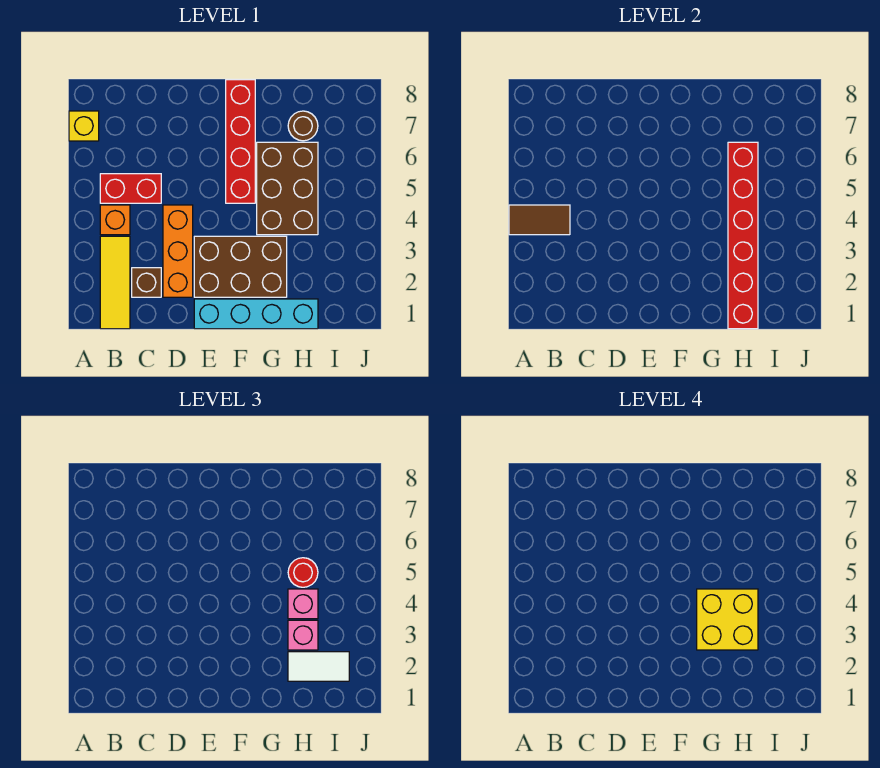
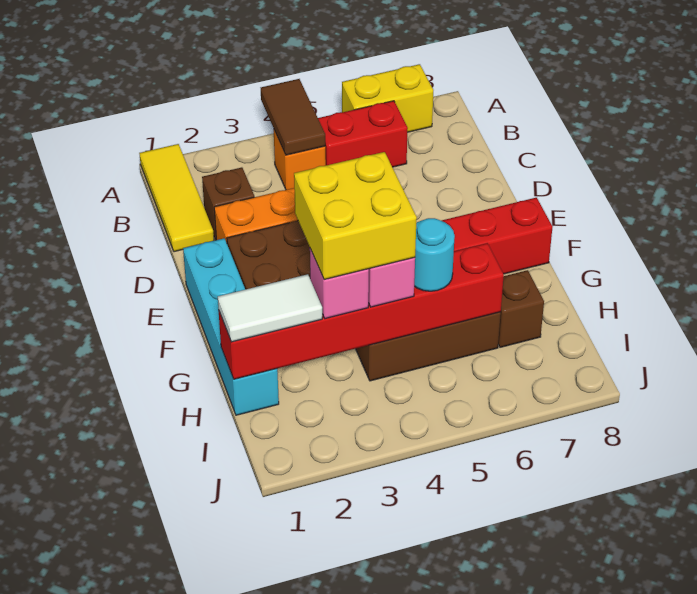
yellow 1x1 brick [69,111,99,141] -> yellow 1x2 brick [342,64,433,132]
yellow 1x3 tile [100,236,130,329] -> yellow 1x3 tile turned to [139,144,214,252]
red 1x2 brick [100,174,161,203] -> red 1x2 brick turned to [318,101,408,167]
white 1x2 tile [288,652,349,681] -> white 1x2 tile turned to [218,274,322,342]
red 1x1 round brick [288,558,318,587] -> cyan 1x1 round brick [414,218,455,291]
brown 1x1 round brick [288,111,318,141] -> brown 1x1 brick [498,270,544,347]

